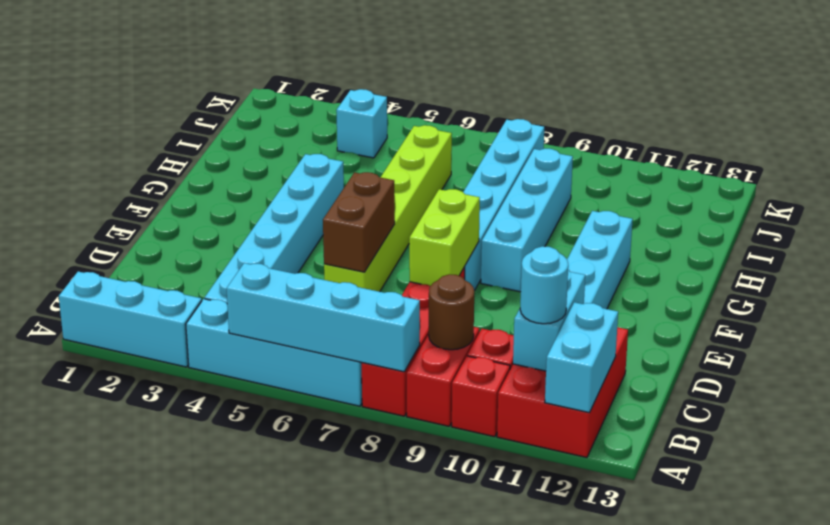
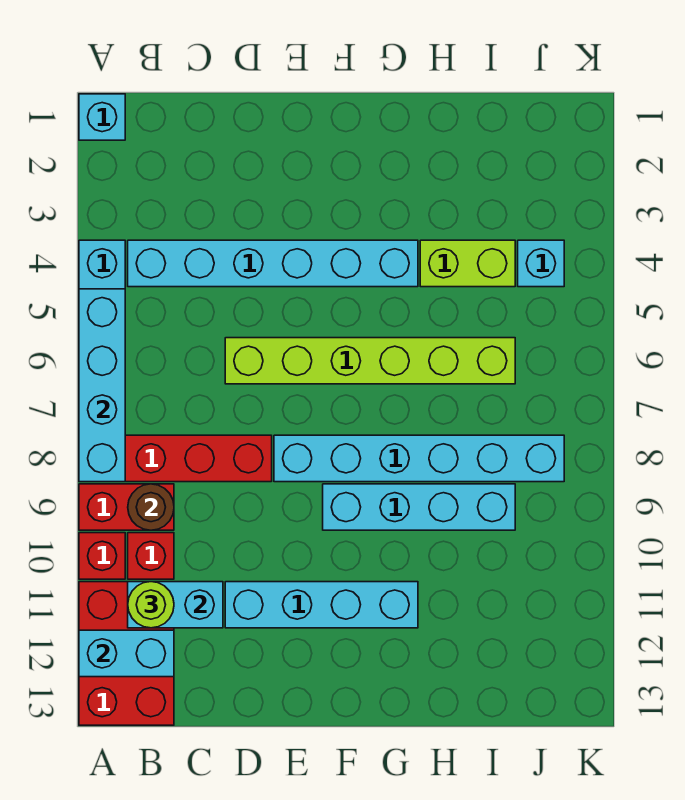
cyan 1x3 brick [59,272,202,367] -> cyan 1x1 brick [79,94,125,140]
red 2x3 brick [497,327,628,457] -> red 2x3 brick turned to [79,582,174,725]
cyan 1x1 round brick [520,246,568,324] -> lime 1x1 round brick [128,582,174,628]
brown 1x2 brick [323,172,395,272] -> none
lime 1x2 brick [409,189,480,286] -> lime 1x2 brick moved to [420,240,515,287]

